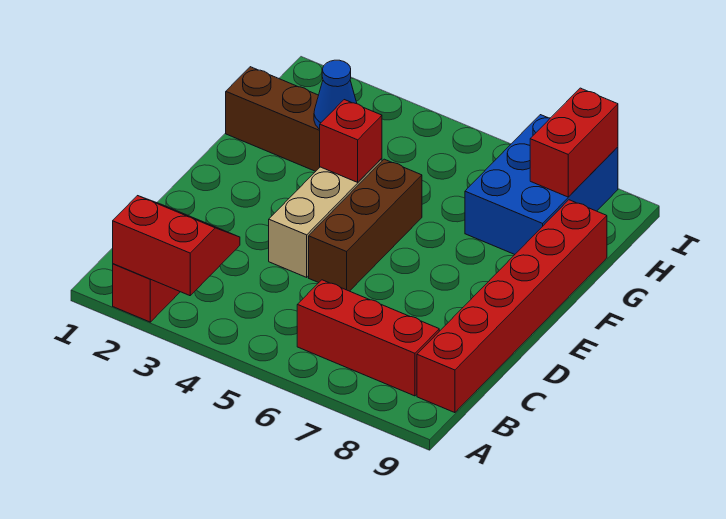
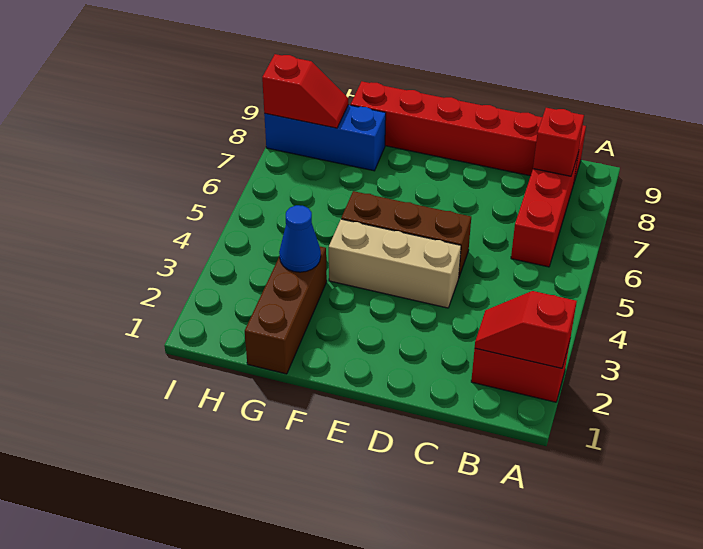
red 2x2 slope [113,196,240,296] -> red 1x2 slope [475,291,577,368]
red 1x1 brick [320,100,382,182] -> red 1x1 brick moved to [533,108,584,176]
blue 2x3 brick [465,115,618,254] -> blue 1x3 brick [264,105,386,171]
red 1x2 brick [530,88,618,197] -> red 1x2 slope [262,54,348,128]

